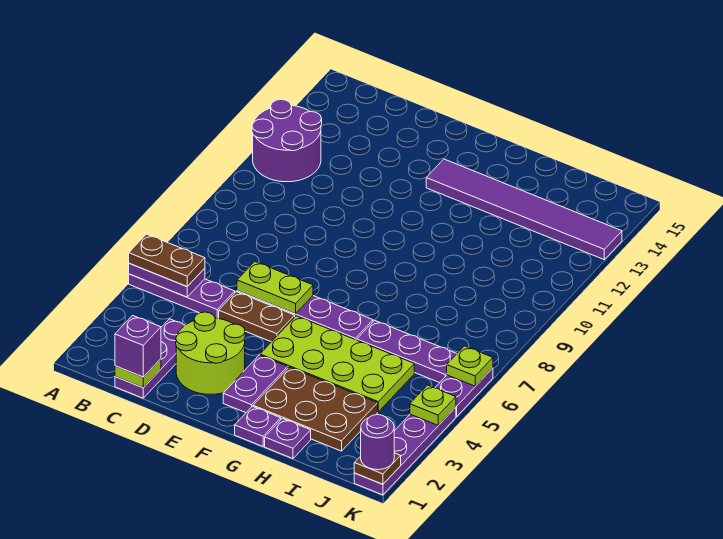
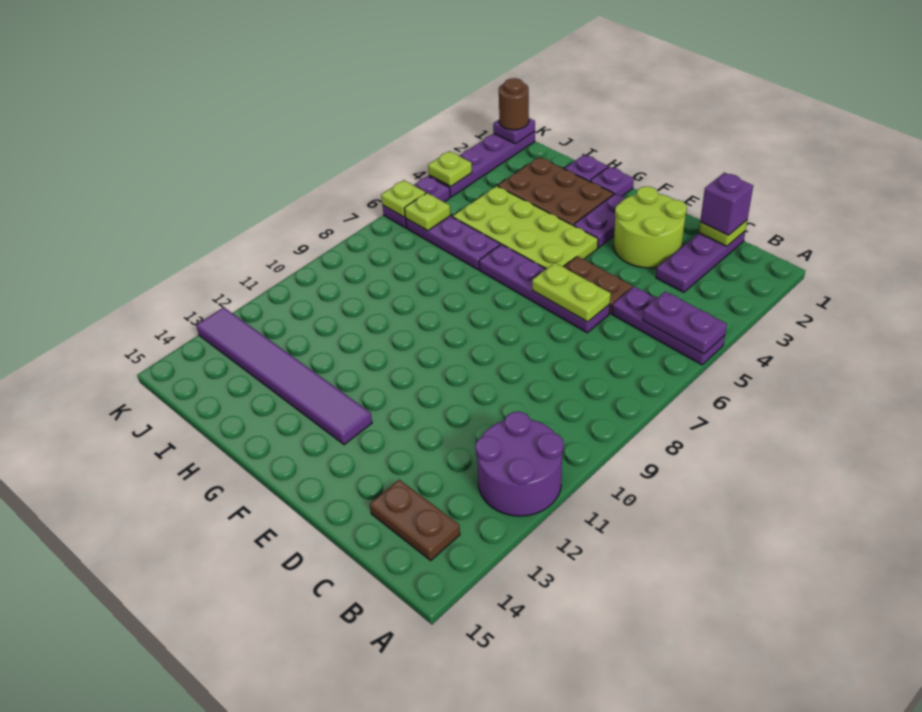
brown 1x2 plate [129,234,205,286] -> brown 1x2 plate moved to [370,480,460,560]
none -> lime 1x1 plate [404,193,450,231]
brown 1x1 plate [354,453,401,484] -> purple 1x1 plate [493,118,535,144]
purple 1x1 round brick [361,415,394,470] -> brown 1x1 round brick [499,78,529,130]

